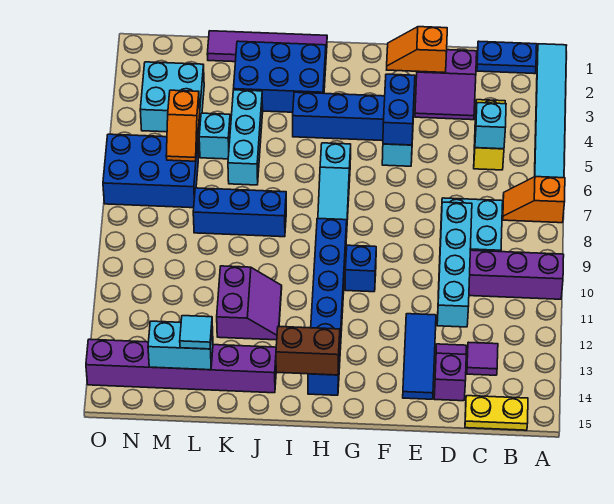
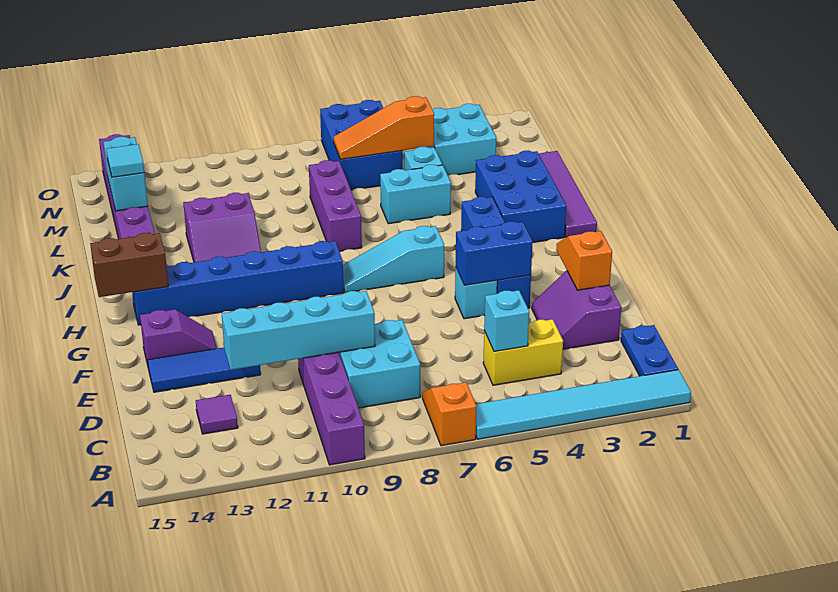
yellow 1x2 plate [465,396,528,430] -> none
purple 1x2 slope [434,344,466,401] -> purple 1x2 slope moved to [140,309,217,365]
blue 1x1 brick [345,245,376,292] -> none
brown 1x2 brick [276,327,340,375] -> brown 1x2 brick turned to [90,233,168,297]
blue 1x3 brick [193,188,286,237] -> purple 1x3 brick [309,160,362,251]
cyan 1x3 brick [228,90,263,185] -> cyan 1x2 brick [380,165,451,224]
orange 1x2 slope [166,90,200,161] -> orange 1x3 slope [334,96,434,159]

